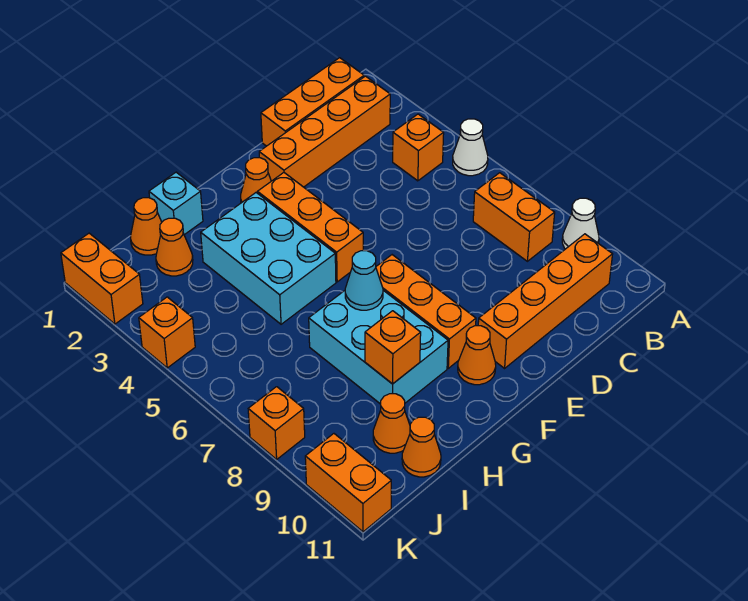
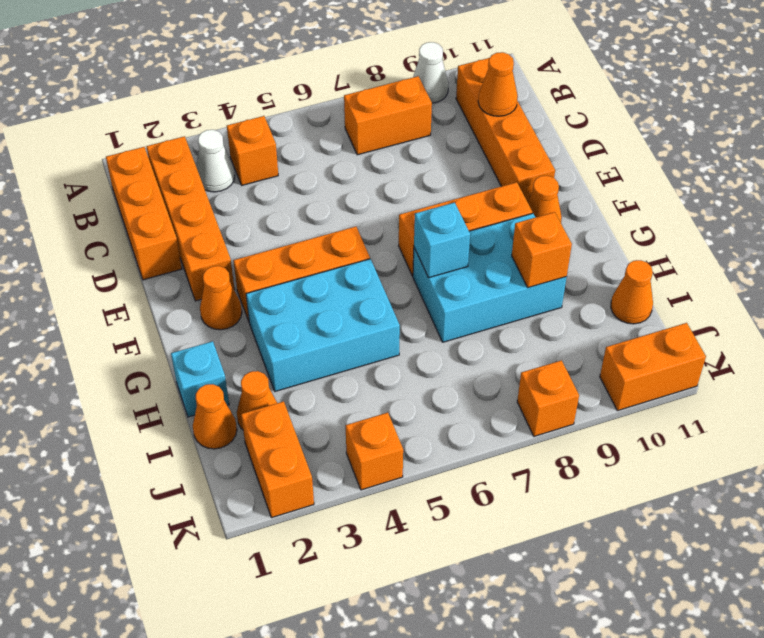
white 1x1 cone [453,119,488,176] -> white 1x1 cone moved to [196,130,235,192]
cyan 1x1 cone [345,250,383,310] -> cyan 1x1 brick [414,203,470,278]
orange 1x1 cone [373,394,410,453] -> orange 1x1 cone moved to [478,52,518,116]
orange 1x2 brick [61,233,143,324] -> orange 1x2 brick turned to [241,401,314,518]

